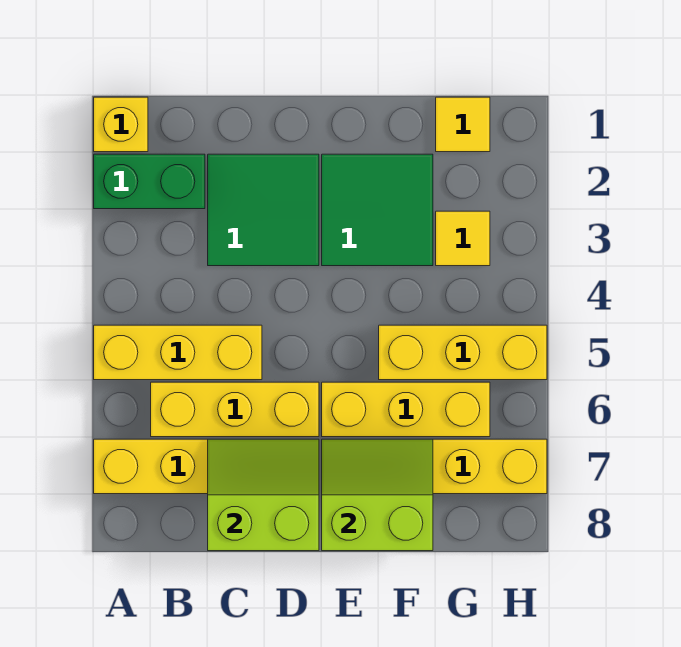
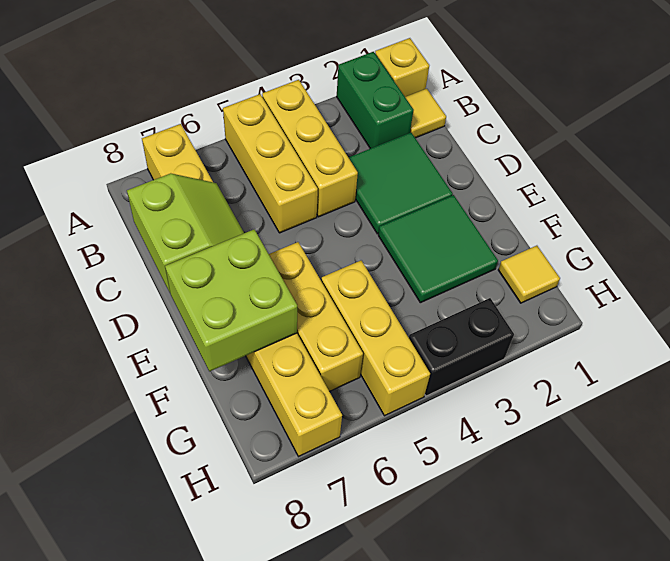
yellow 1x3 brick [151,382,319,437] -> yellow 1x3 brick moved to [262,80,358,217]
lime 2x2 slope [322,439,433,551] -> lime 2x2 brick [165,229,297,371]
yellow 1x1 tile [436,211,490,266] -> yellow 1x1 tile moved to [405,89,446,138]
none -> black 1x2 brick [409,298,514,396]

